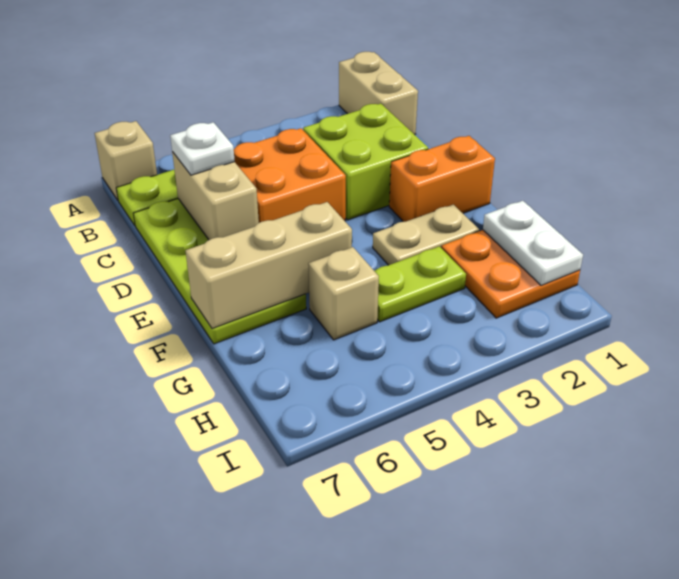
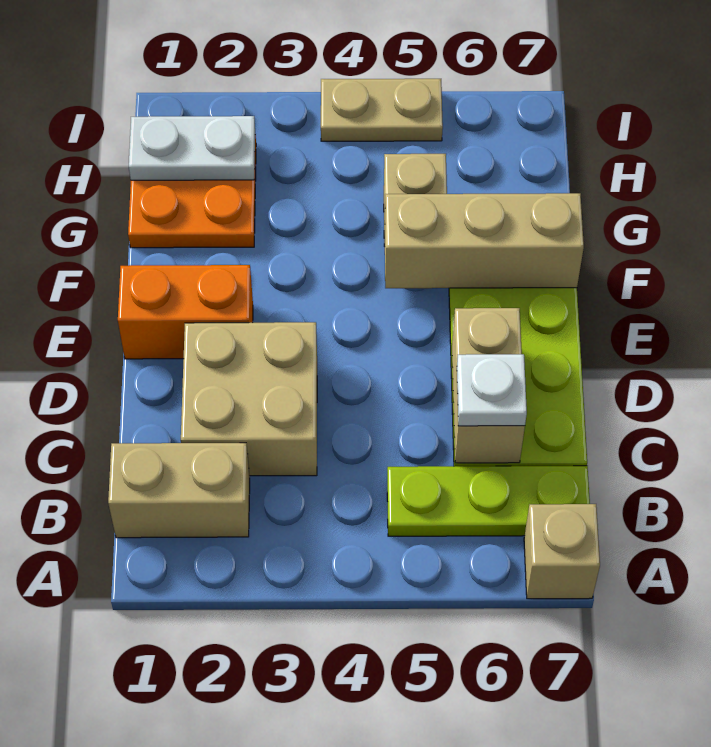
tan 1x2 brick [339,52,418,135] -> tan 1x2 brick turned to [108,443,250,538]
lime 2x2 brick [303,104,428,220] -> tan 2x2 brick [181,322,317,476]
orange 2x2 brick [234,128,346,223] -> none
tan 1x2 plate [373,205,479,265] -> tan 1x2 plate moved to [321,79,443,141]
white 1x2 plate [483,201,583,285] -> white 1x2 plate turned to [129,116,255,180]
lime 1x2 plate [375,246,466,322] -> none

